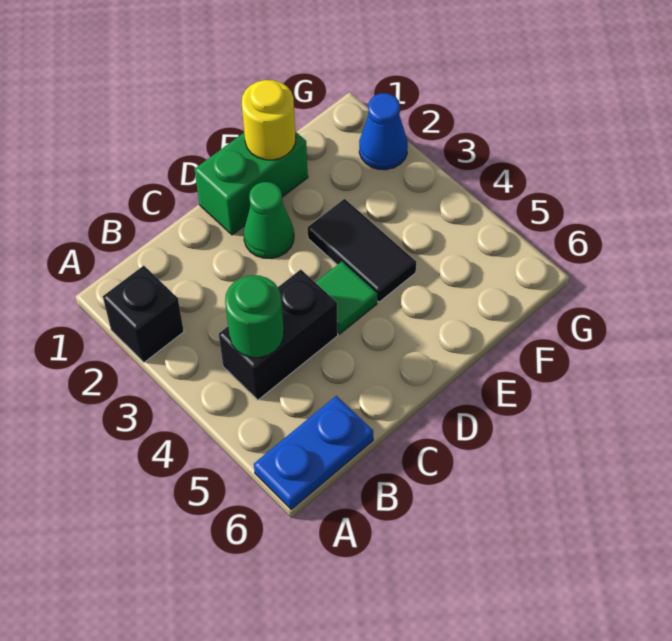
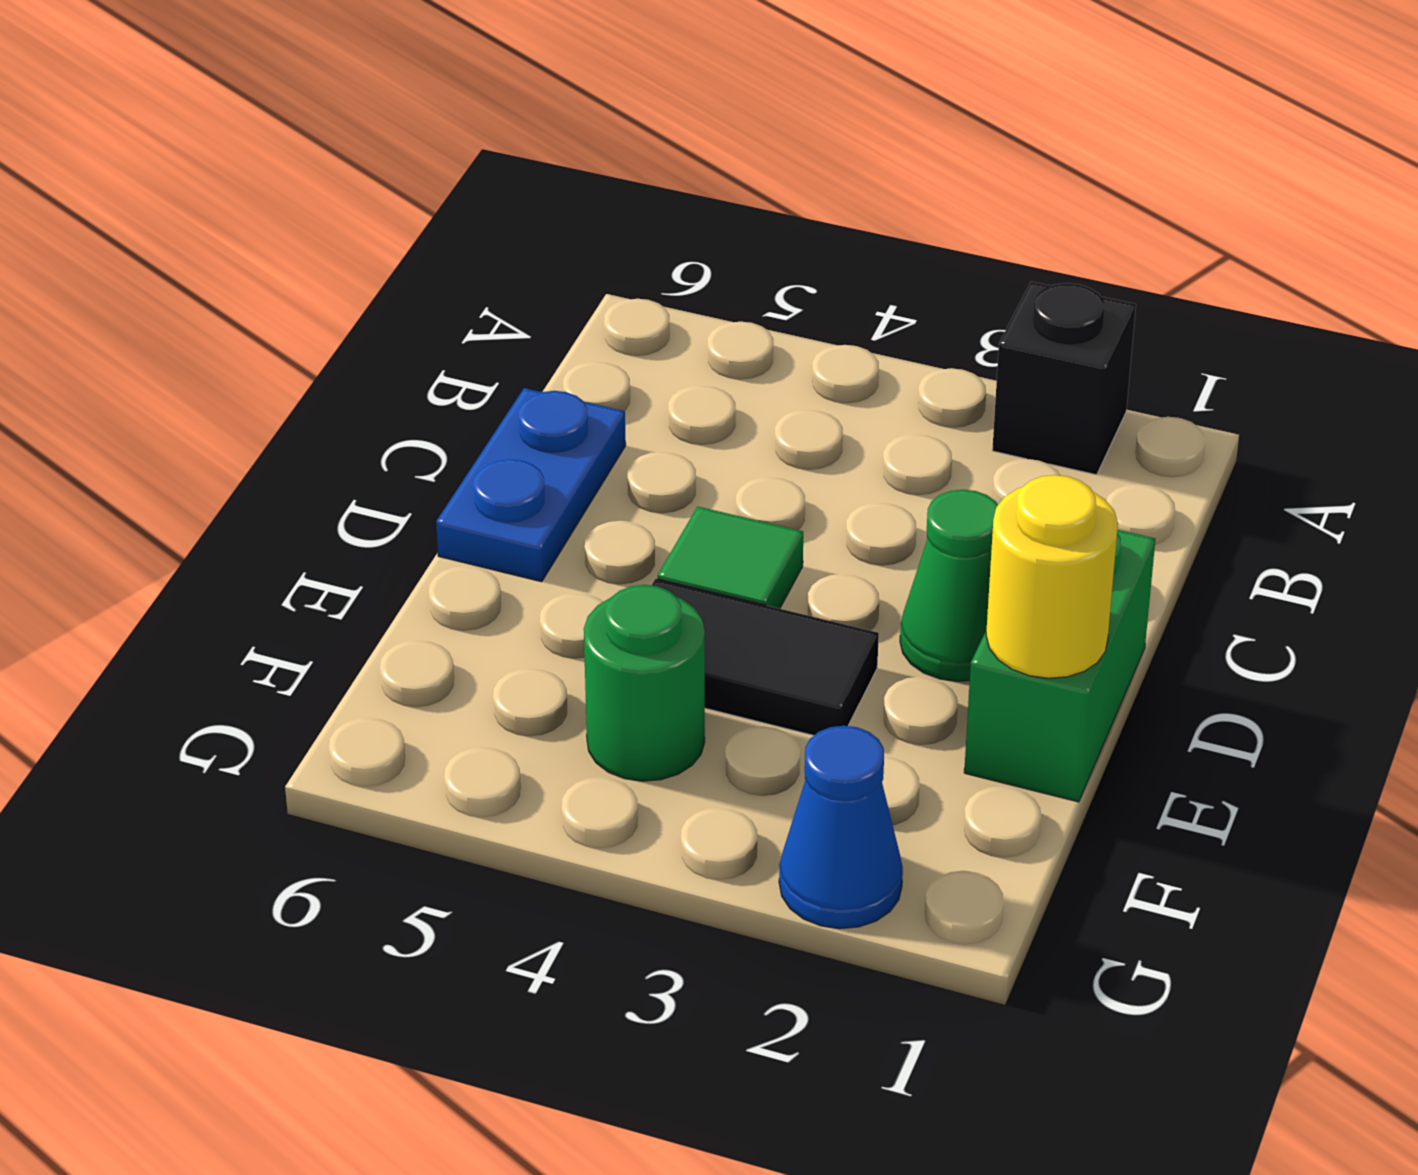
blue 1x2 plate [254,396,373,509] -> blue 1x2 plate moved to [436,388,626,582]
black 1x2 brick [219,269,338,400] -> none
green 1x1 round brick [225,275,284,358] -> green 1x1 round brick moved to [584,585,705,781]

